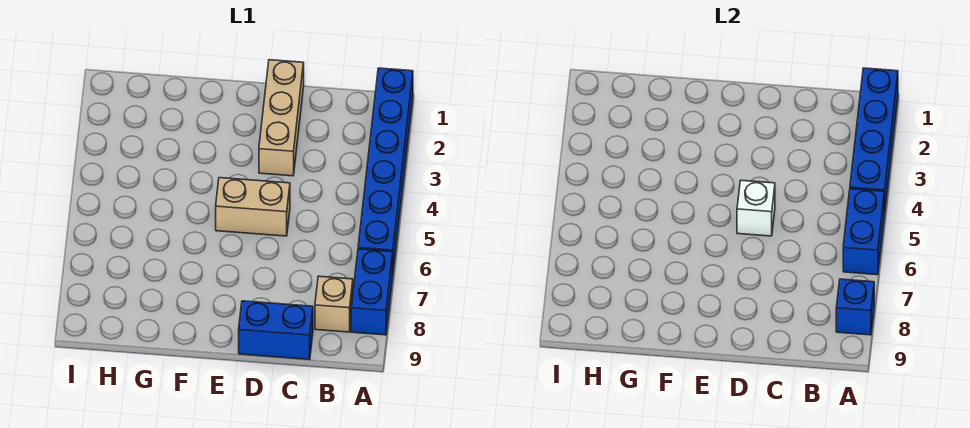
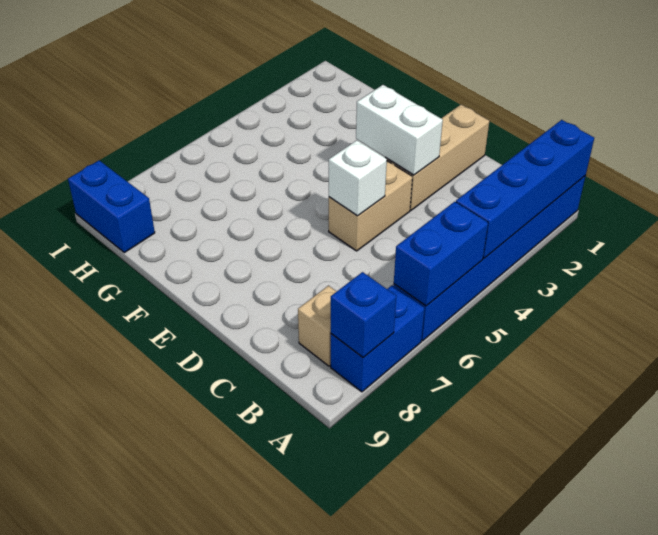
blue 1x2 brick [239,301,313,360] -> blue 1x2 brick moved to [68,161,155,253]
none -> white 1x2 brick [356,85,443,175]
tan 1x2 brick [216,178,290,236] -> tan 1x2 brick turned to [329,161,412,251]

